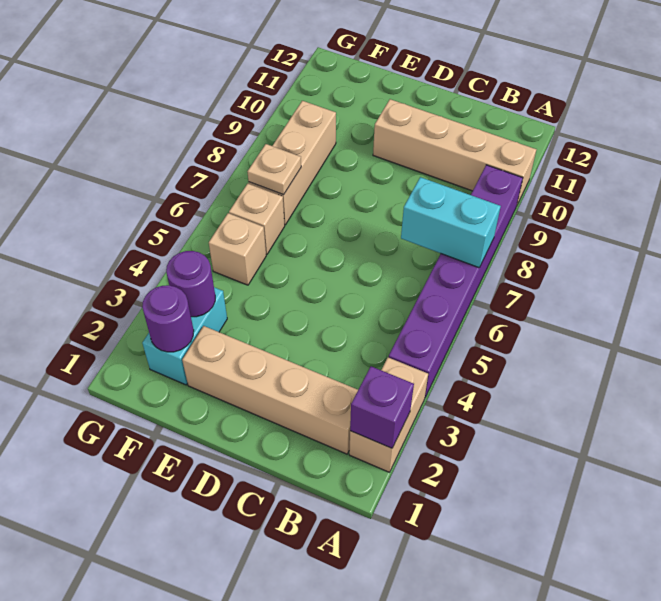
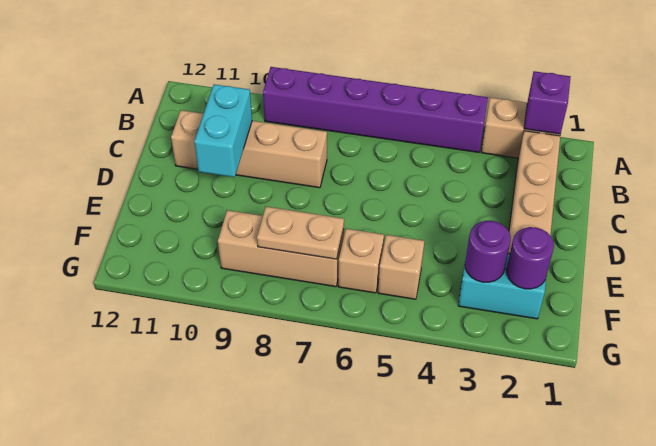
cyan 1x2 brick [401,177,501,268] -> cyan 1x2 brick moved to [194,84,252,177]
tan 1x4 brick [373,99,537,205] -> tan 1x4 brick turned to [171,110,327,188]
tan 1x1 plate [247,144,301,195] -> tan 1x2 plate [257,207,344,259]

